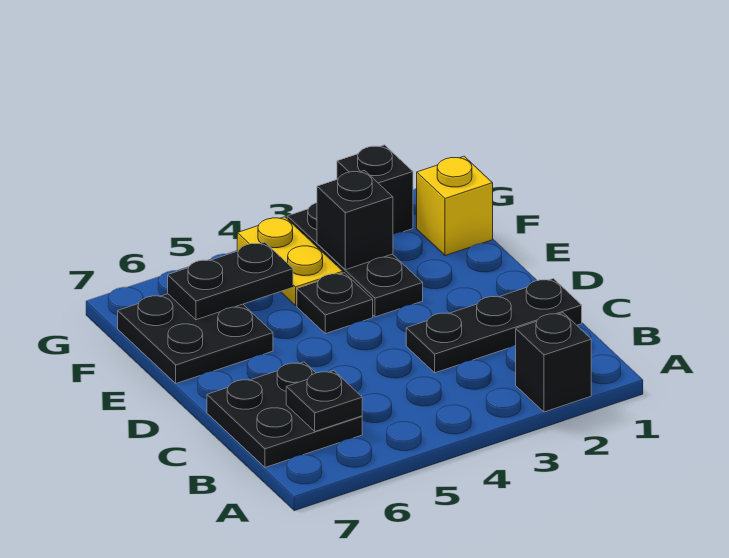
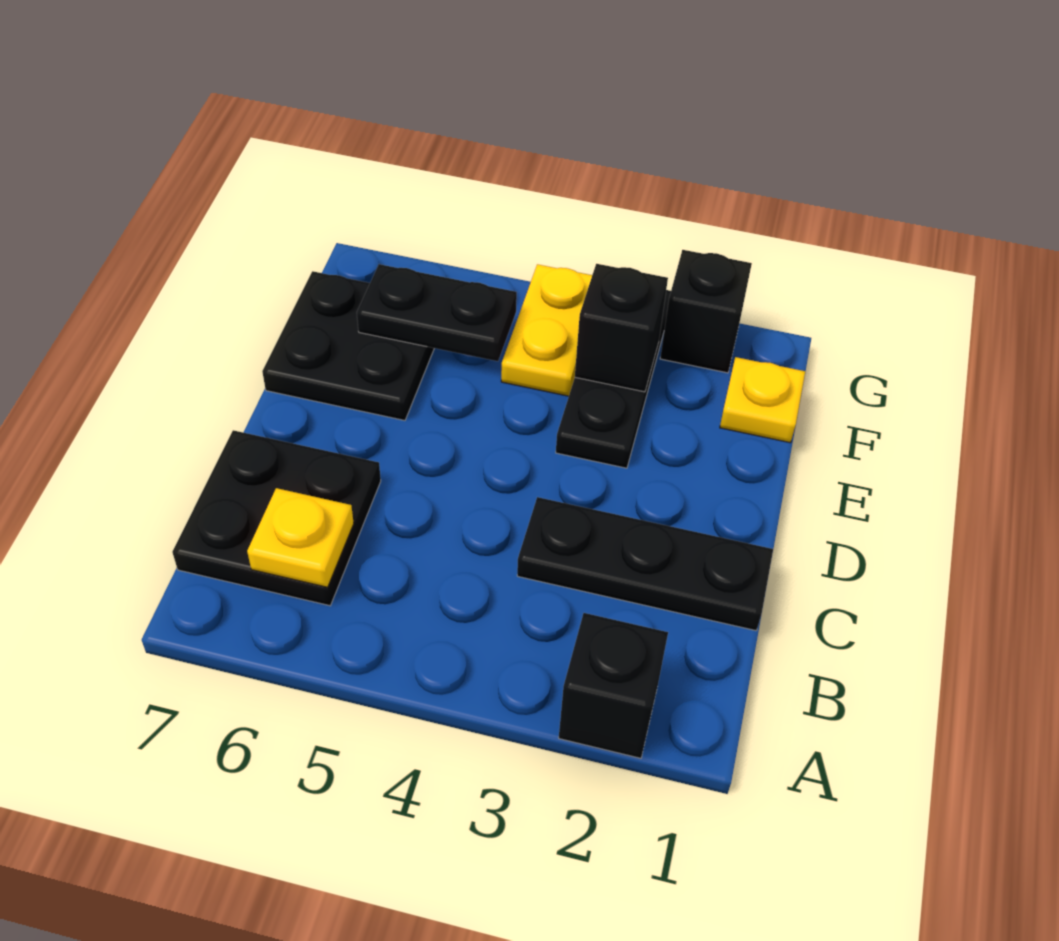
black 1x1 plate [286,371,362,431] -> yellow 1x1 plate [247,488,354,587]
black 1x1 plate [297,273,373,334] -> none
yellow 1x1 brick [417,156,493,256] -> yellow 1x1 plate [720,357,805,443]

